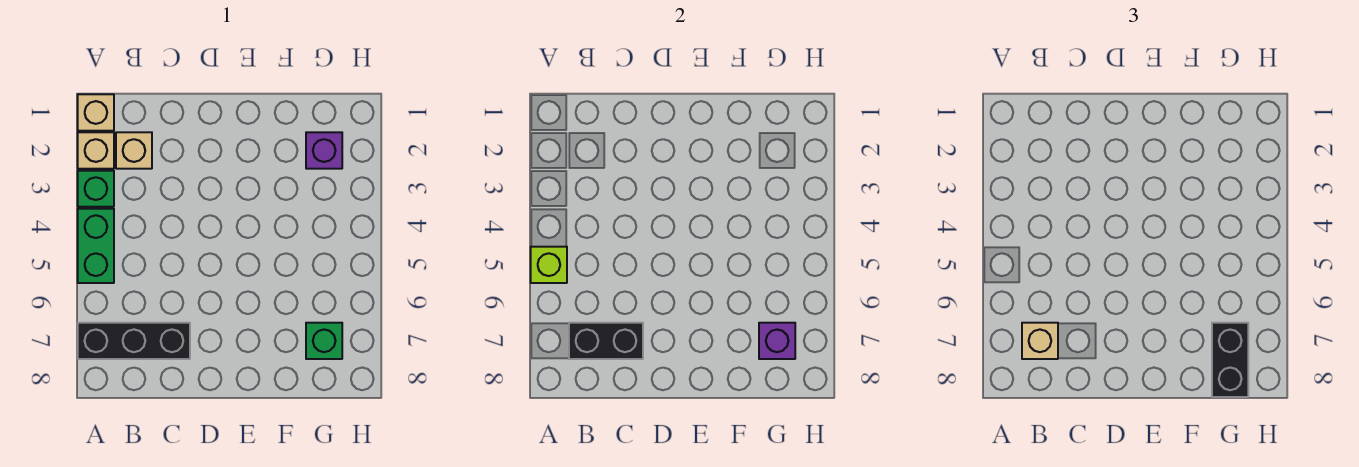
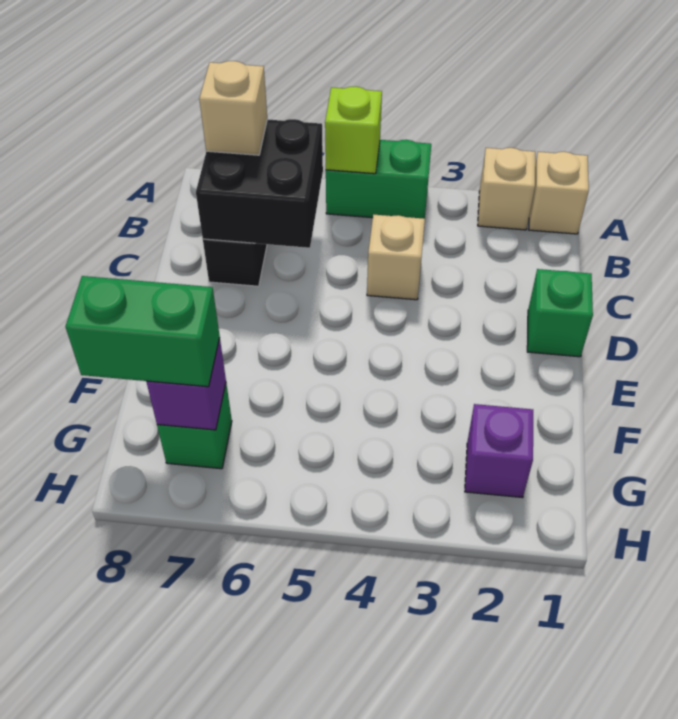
green 1x1 brick [78,171,114,207] -> green 1x1 brick moved to [527,269,593,357]
tan 1x1 brick [116,132,152,169] -> tan 1x1 brick moved to [367,214,425,300]
black 1x2 brick [569,323,643,359] -> black 2x2 brick [196,119,323,248]
black 1x2 brick [1212,323,1248,397] -> green 1x2 brick [66,276,220,387]

